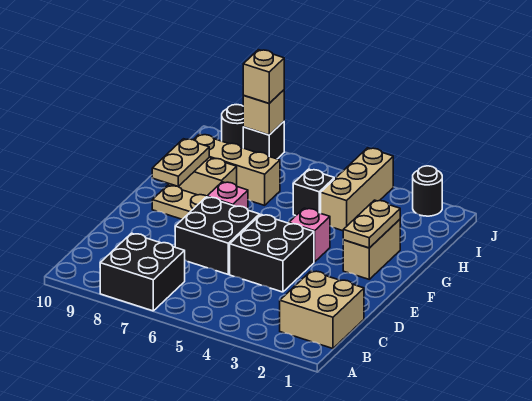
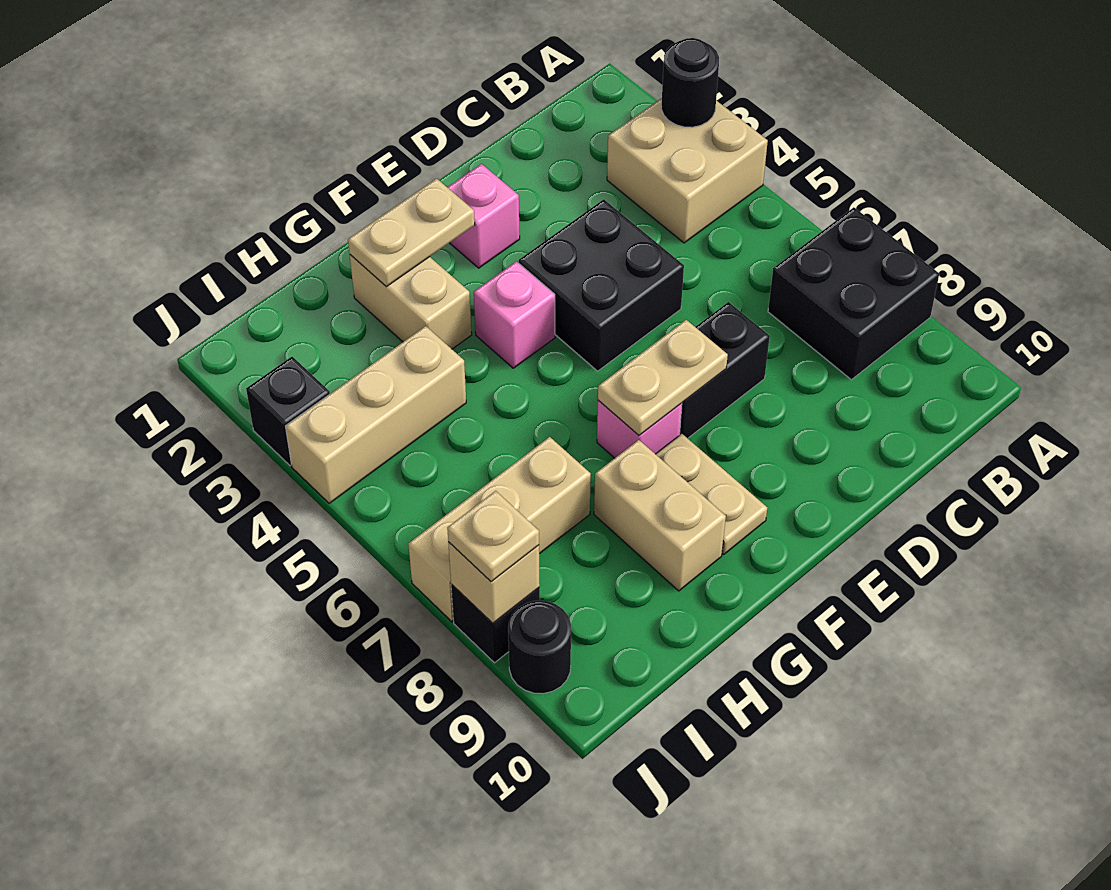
tan 2x2 brick [280,271,364,349] -> tan 2x2 brick moved to [607,98,768,243]
black 2x2 brick [175,197,259,274] -> black 1x2 brick [680,302,770,438]
none -> pink 1x1 brick [447,164,520,268]
tan 1x2 brick [343,219,400,279] -> tan 1x2 brick turned to [350,255,472,349]
tan 1x2 plate [152,139,209,186] -> tan 1x2 plate moved to [598,320,728,435]
black 1x1 brick [293,169,334,216] -> black 1x1 brick moved to [246,357,330,466]
tan 1x3 brick [194,134,280,205] -> tan 1x3 brick turned to [408,437,591,622]
black 1x1 round brick [413,166,442,216] -> black 1x1 round brick moved to [661,38,719,127]
tan 1x1 brick [243,50,284,103] -> tan 1x1 plate [447,491,539,582]

